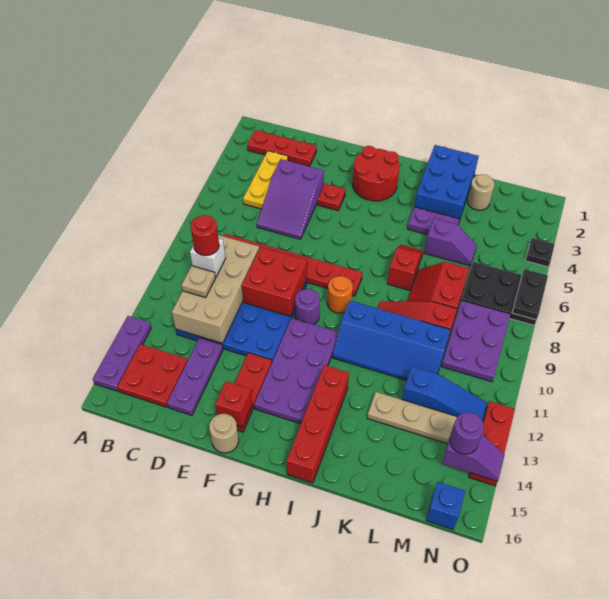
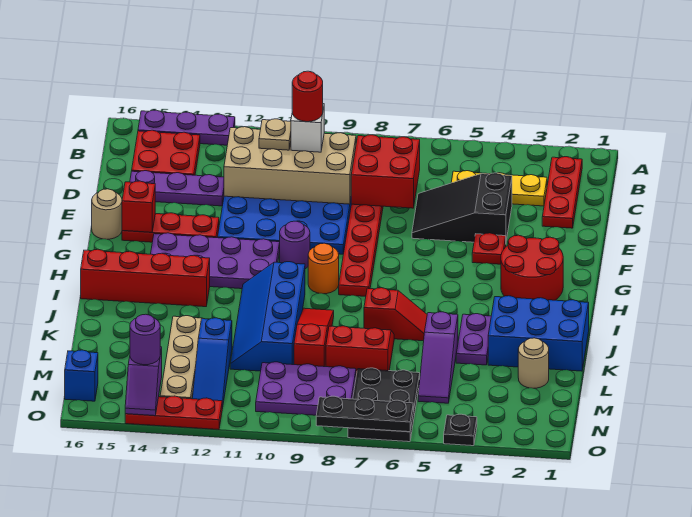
purple 2x3 slope [257,159,324,239] -> black 2x3 slope [412,173,512,242]
red 2x2 brick [242,247,307,316] -> red 2x2 brick moved to [351,135,420,208]
purple 1x2 slope [424,218,477,266] -> purple 1x3 slope [418,312,458,403]
black 1x2 plate [512,269,548,320] -> black 1x3 plate [316,396,413,432]

